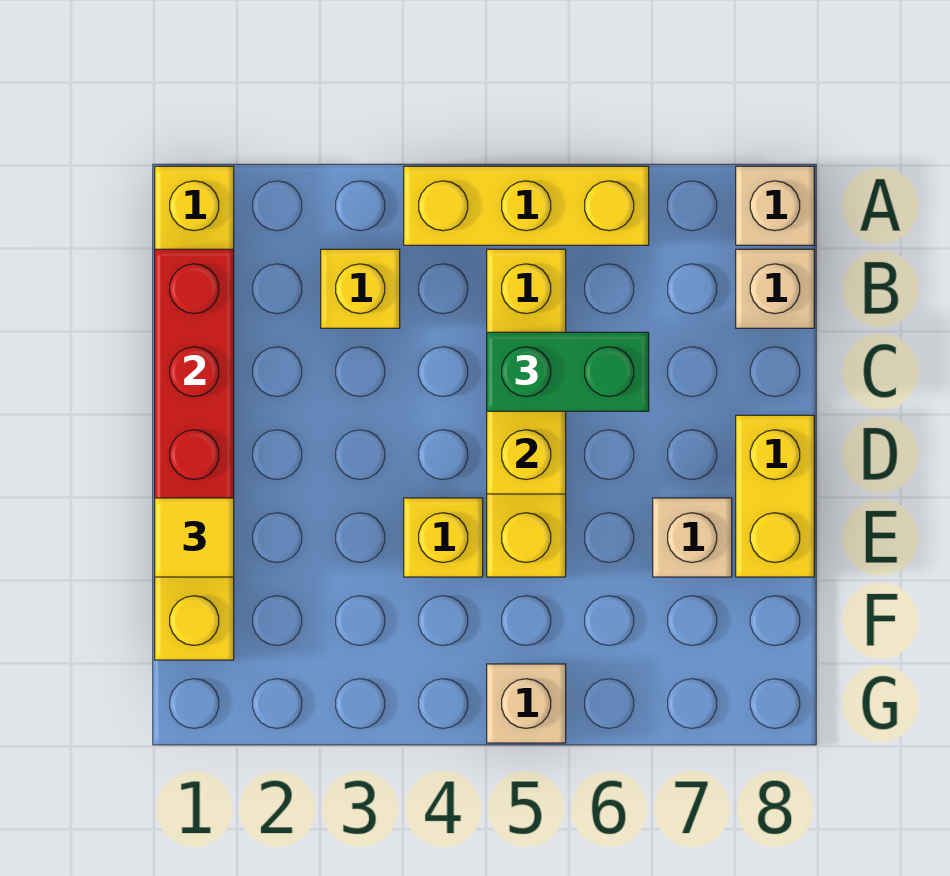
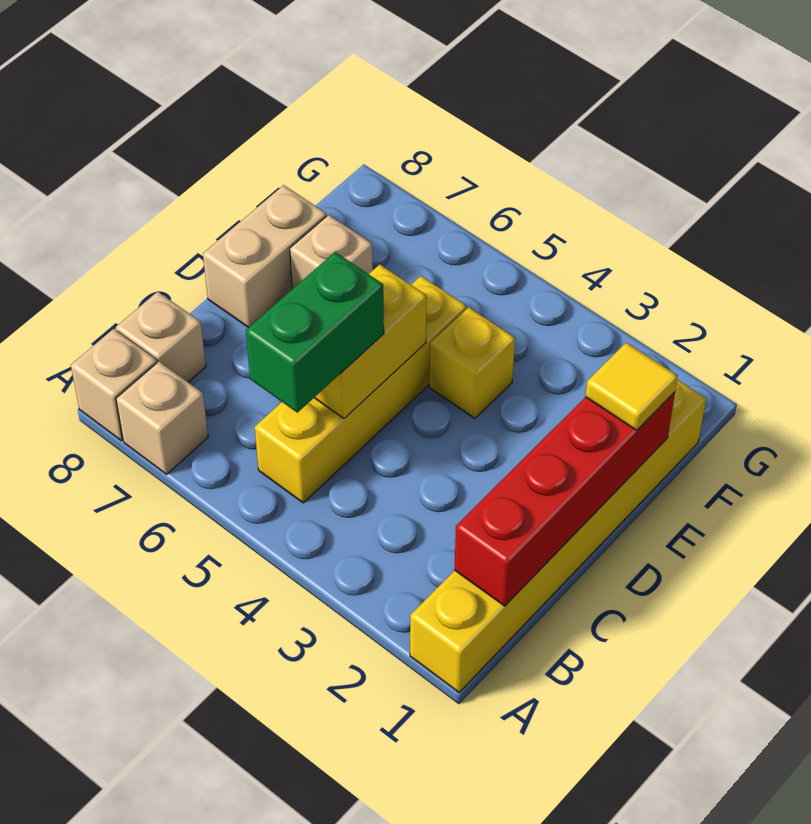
yellow 1x3 brick [404,166,649,245] -> none
yellow 1x1 brick [321,249,400,328] -> none
green 1x2 brick [487,332,649,411] -> green 1x2 brick turned to [246,252,384,413]
yellow 1x2 brick [736,415,814,577] -> tan 1x2 brick [203,185,326,328]
tan 1x1 brick [487,664,566,743] -> tan 1x1 brick moved to [116,362,208,474]

